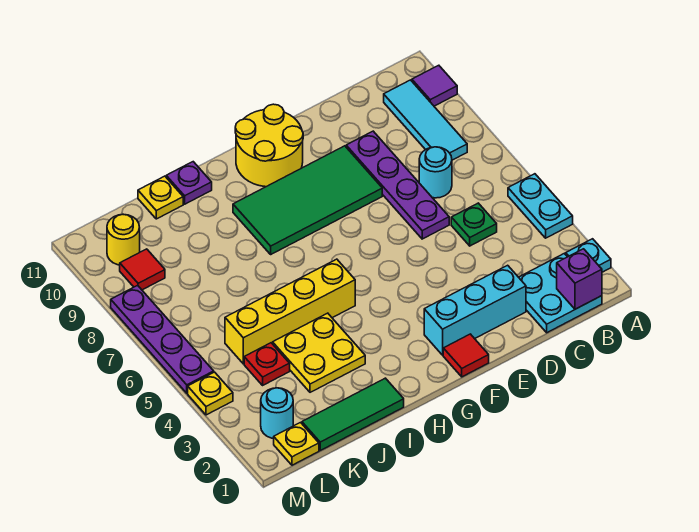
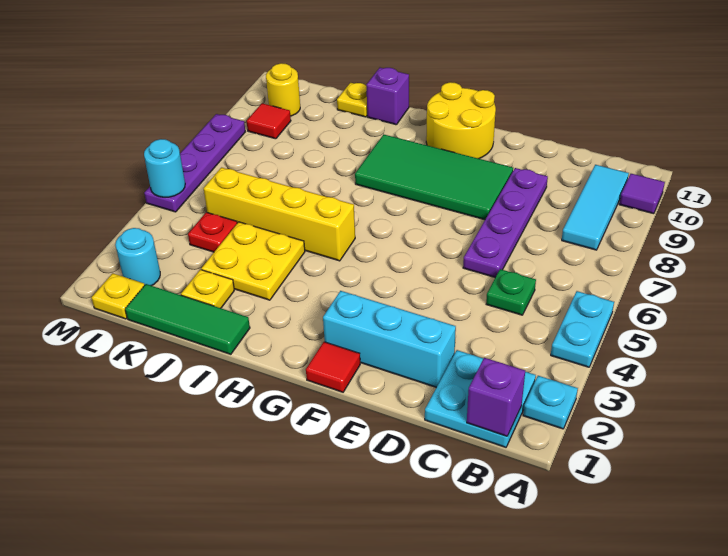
cyan 1x1 round brick [419,147,452,198] -> cyan 1x1 round brick moved to [144,139,185,197]
purple 1x1 plate [166,162,212,204] -> purple 1x1 brick [366,68,409,125]
yellow 1x1 plate [188,372,233,415] -> yellow 1x1 plate moved to [181,270,234,308]

